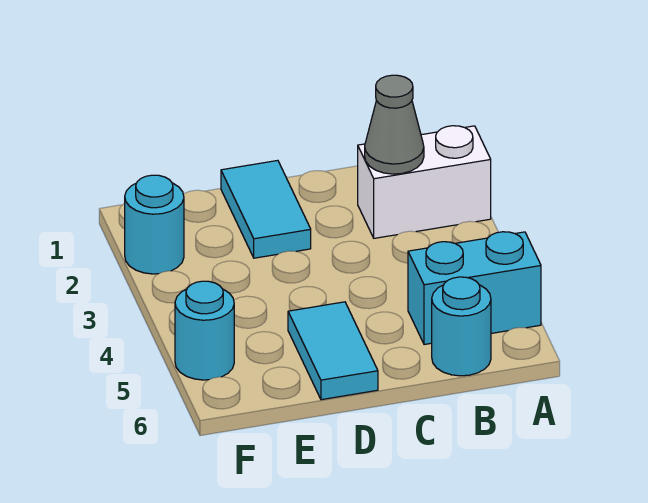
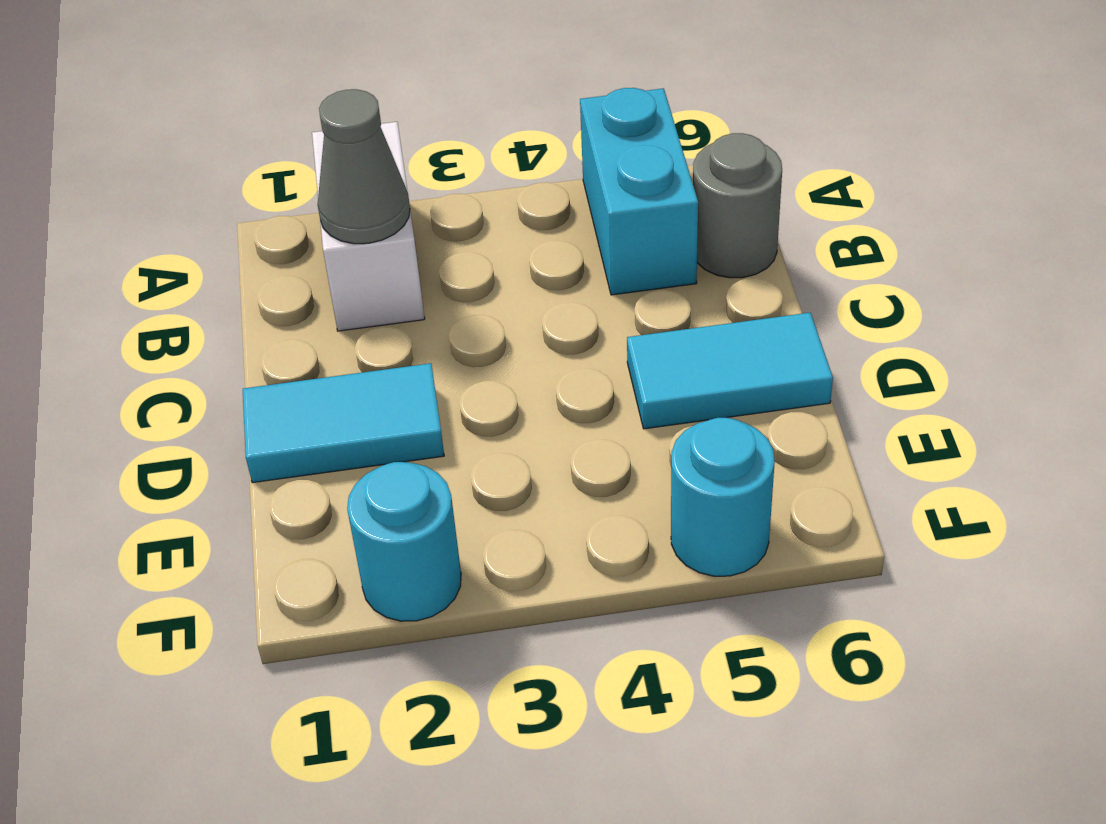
cyan 1x1 round brick [432,277,491,376] -> grey 1x1 round brick [693,133,782,278]

